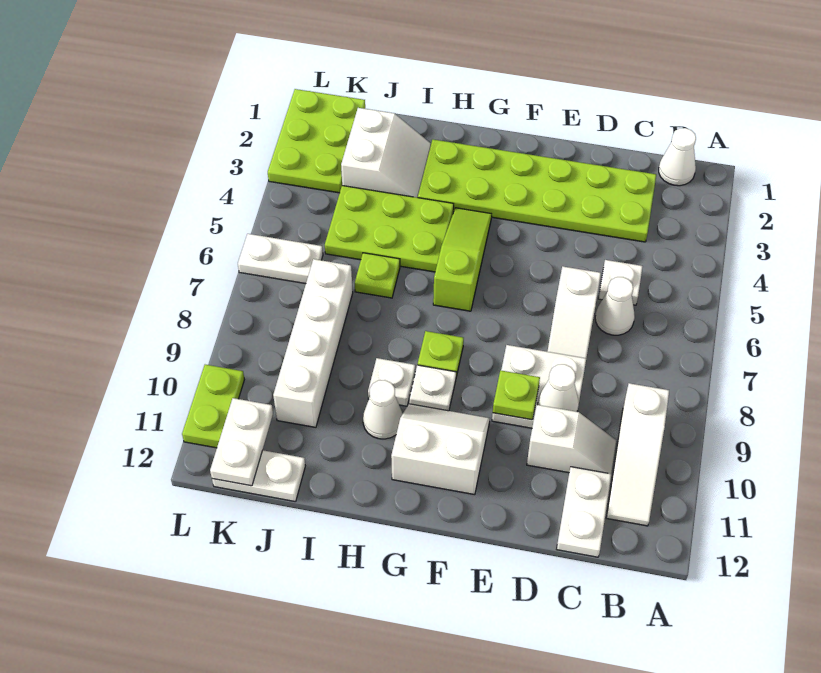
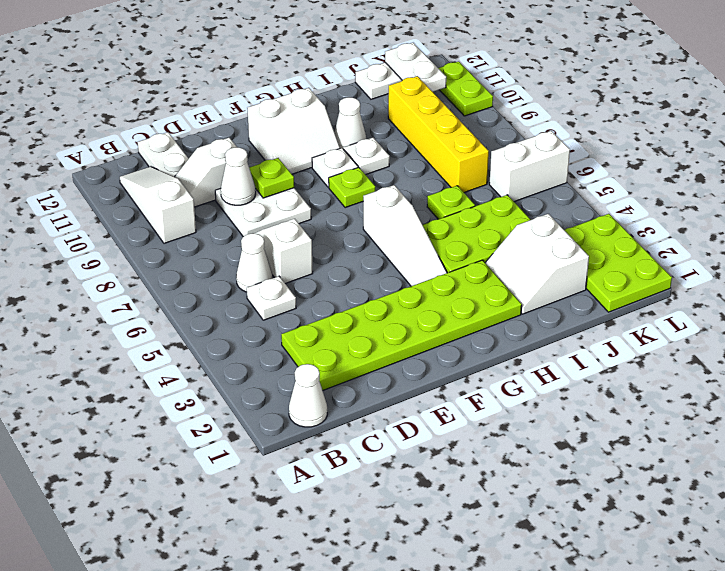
lime 1x3 slope [433,208,492,311] -> white 1x3 slope [363,185,447,286]
white 1x4 brick [273,259,353,427] -> yellow 1x4 brick [388,76,489,192]
white 1x2 plate [238,234,323,284] -> white 1x2 brick [489,131,570,202]

